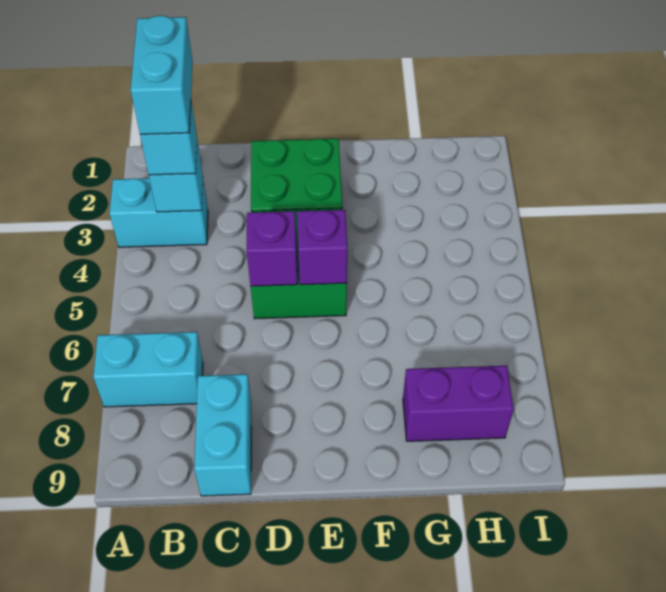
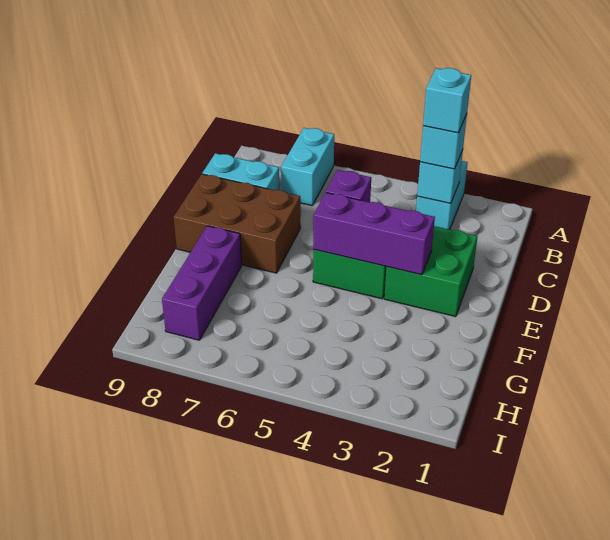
cyan 1x2 brick [131,16,193,134] -> cyan 1x1 brick [423,68,471,133]
none -> brown 2x3 brick [174,174,301,273]
purple 1x1 brick [297,210,347,285] -> purple 1x3 brick [313,192,435,275]
purple 1x2 brick [403,366,513,441] -> purple 1x3 brick [162,226,242,340]

